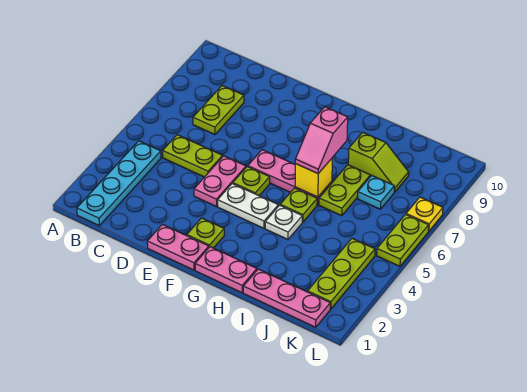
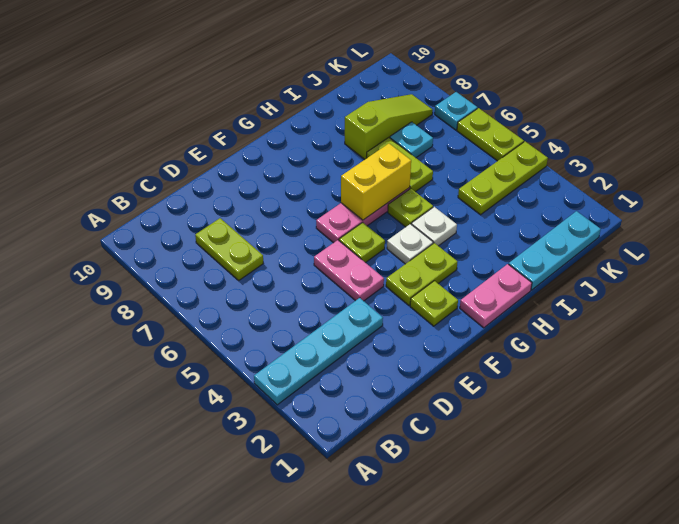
cyan 1x4 plate [77,141,161,226] -> cyan 1x4 plate turned to [254,298,383,405]
lime 1x2 plate [163,135,223,177] -> lime 1x2 plate moved to [386,243,457,305]
pink 1x2 plate [147,225,209,270] -> none
white 1x2 plate [218,183,278,228] -> white 1x1 plate [387,224,433,264]
yellow 1x1 brick [295,159,332,197] -> yellow 1x2 brick [341,144,411,220]
pink 1x2 slope [295,107,348,173] -> none
pink 1x3 plate [243,269,330,327] -> cyan 1x3 plate [509,211,601,290]
lime 1x2 slope [348,132,409,192] -> lime 1x3 slope [345,94,433,159]
lime 1x3 plate [308,238,375,309] -> lime 1x3 plate turned to [458,142,548,215]
yellow 1x1 plate [406,197,443,231] -> cyan 1x1 plate [435,92,478,130]

